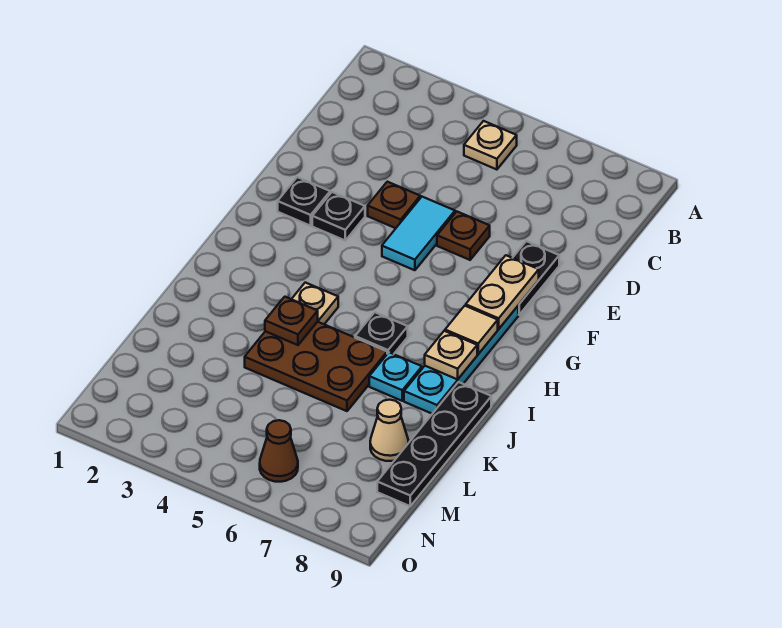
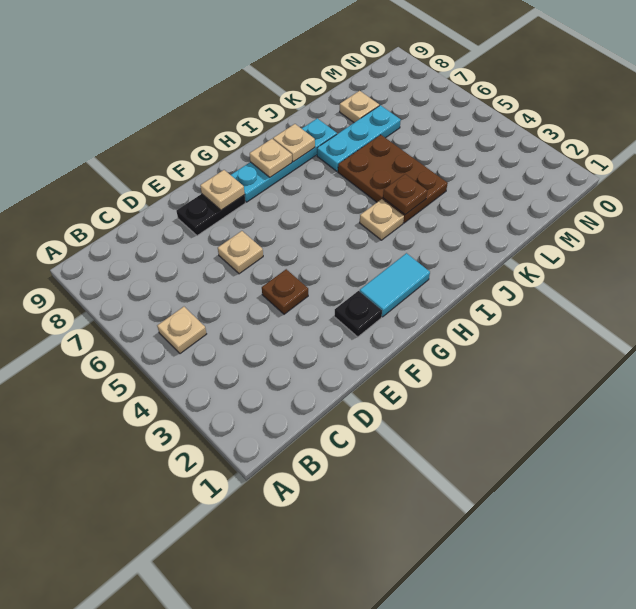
cyan 1x2 tile [382,197,455,270] -> cyan 1x2 tile moved to [360,253,430,317]
brown 1x1 plate [437,212,490,260] -> tan 1x1 plate [218,231,263,274]
black 1x1 plate [312,192,365,240] -> none
tan 1x2 plate [466,255,539,329] -> tan 1x1 plate [200,170,245,210]
tan 1x1 tile [445,306,498,354] -> tan 1x1 plate [250,139,292,177]
black 1x1 plate [355,312,408,354] -> none
cyan 1x1 plate [369,352,422,401] -> cyan 1x3 plate [317,105,401,171]
black 1x4 plate [377,382,491,506] -> none
tan 1x1 cone [370,400,409,461] -> tan 1x1 plate [340,91,379,123]
brown 1x1 cone [260,420,298,482] -> none

